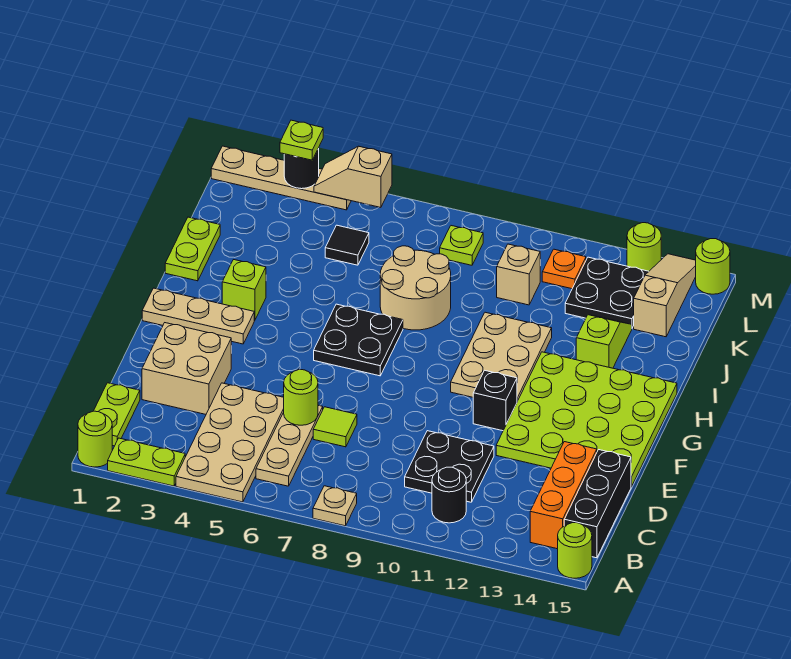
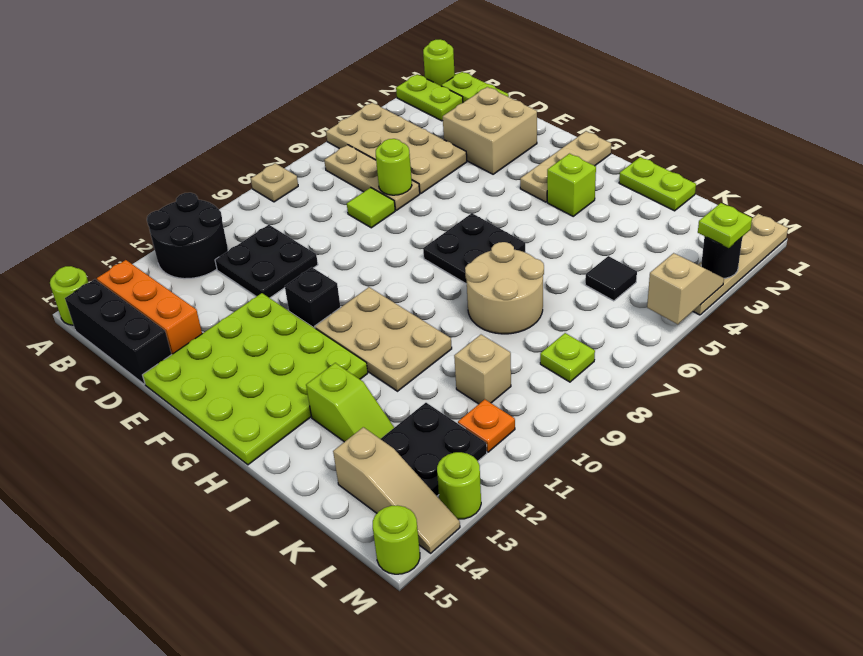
lime 1x2 plate [108,438,185,486] -> lime 1x2 plate turned to [396,74,463,121]
black 1x1 round brick [432,467,466,523] -> black 2x2 round brick [147,193,228,279]

